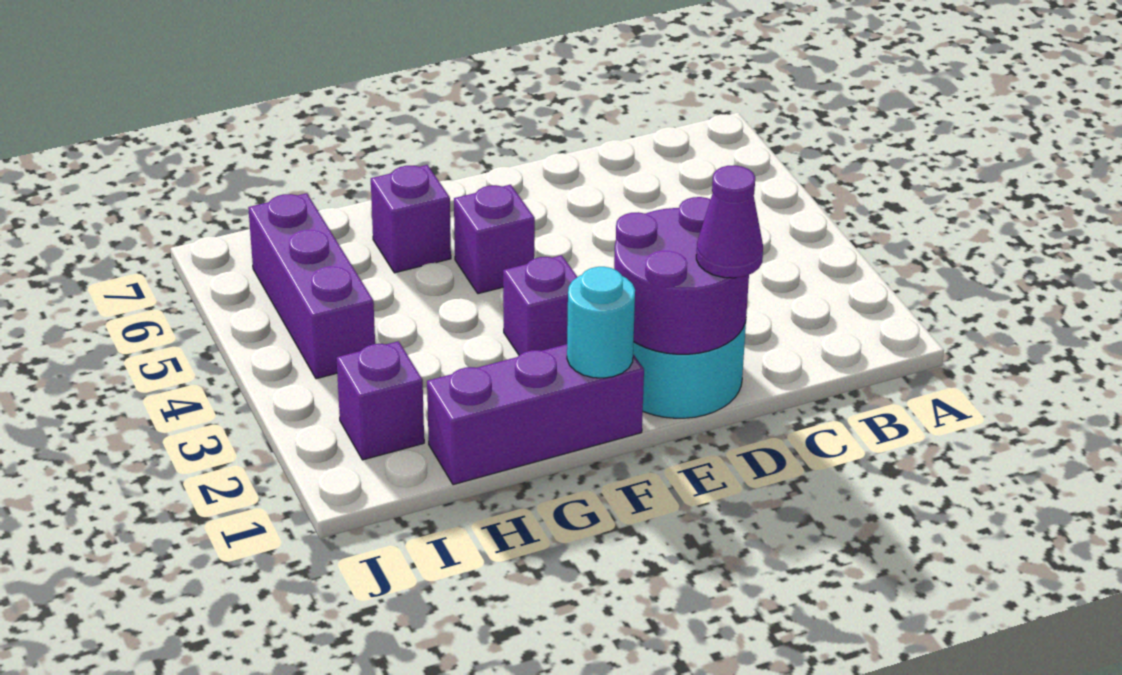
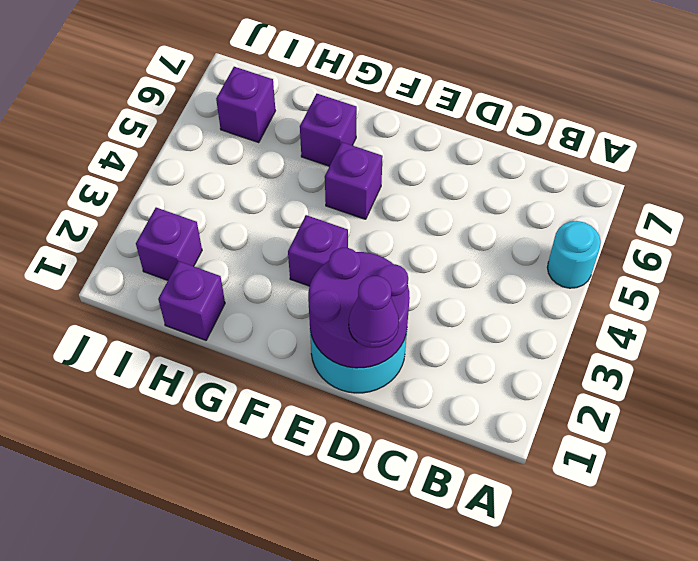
purple 1x3 brick [427,344,644,485] -> purple 1x1 brick [158,261,225,340]
cyan 1x1 round brick [567,267,635,378] -> cyan 1x1 round brick moved to [547,221,601,288]
purple 1x3 brick [248,193,375,379] -> purple 1x1 brick [216,67,275,143]

